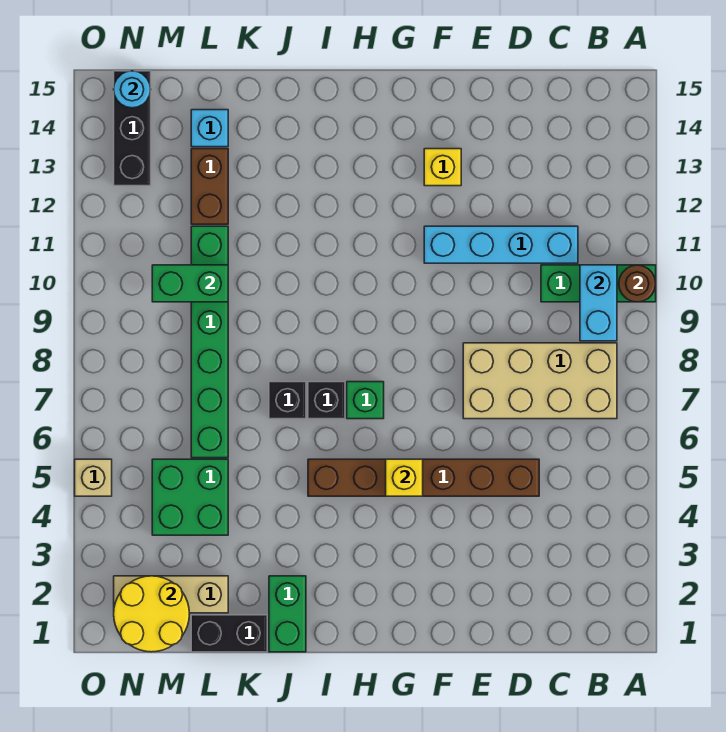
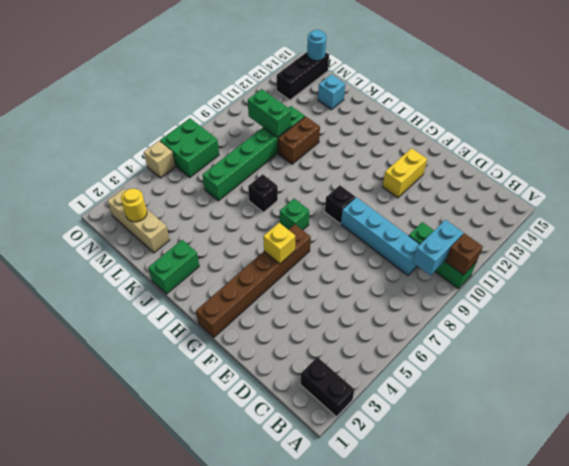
brown 1x1 round brick [619,265,656,302] -> brown 1x1 brick [446,233,483,275]
tan 2x4 brick [463,343,617,419] -> none
cyan 1x4 brick [424,226,578,263] -> cyan 1x4 brick moved to [341,197,420,275]
brown 1x6 brick [308,459,539,496] -> brown 1x6 brick turned to [196,225,311,337]
yellow 1x1 brick [424,149,461,186] -> yellow 1x2 brick [383,148,427,198]
black 1x1 brick [308,382,345,419] -> black 1x1 brick moved to [325,185,355,223]
black 1x2 brick [191,615,267,652] -> black 1x2 brick moved to [300,357,355,417]
green 2x2 brick [152,459,228,535] -> green 2x2 brick moved to [160,118,219,177]
brown 1x2 brick [191,149,228,224] -> brown 1x2 brick moved to [278,116,320,164]
yellow 2x2 round brick [114,576,189,652] -> yellow 1x1 round brick [121,189,147,222]

